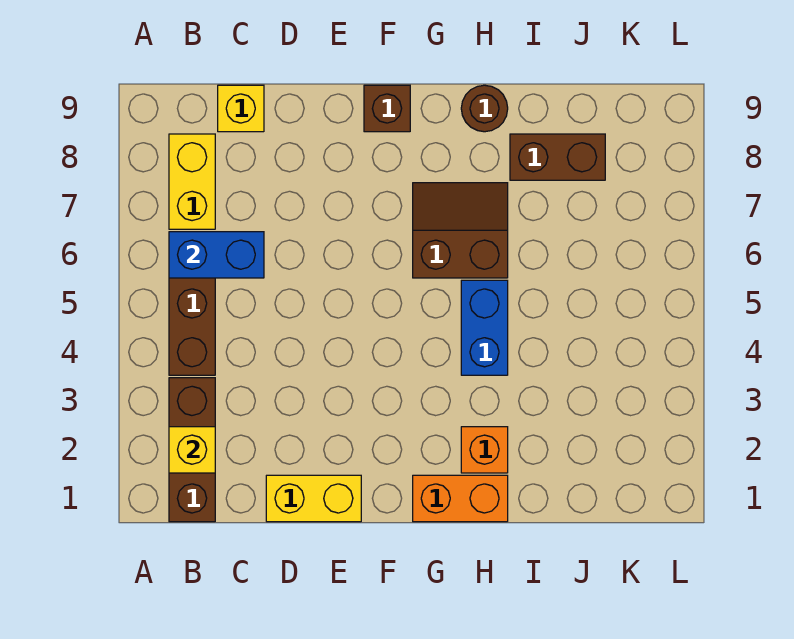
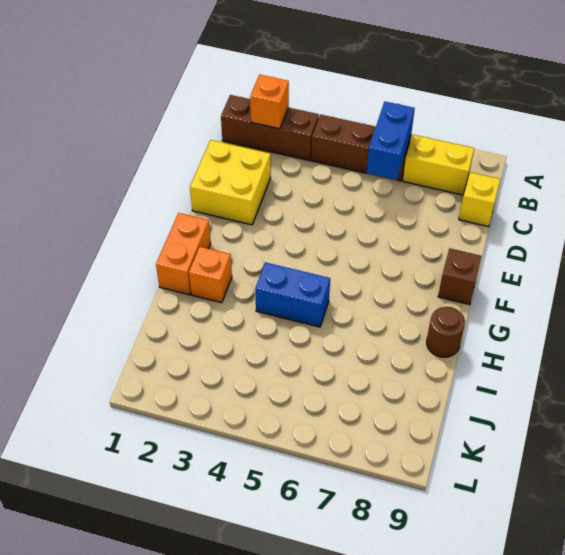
yellow 1x1 brick [169,427,215,473] -> orange 1x1 brick [250,75,289,129]
yellow 1x2 brick [266,475,361,522] -> yellow 2x2 brick [190,140,271,225]
brown 2x2 slope [413,183,508,278] -> none
brown 1x2 brick [510,134,605,180] -> none

